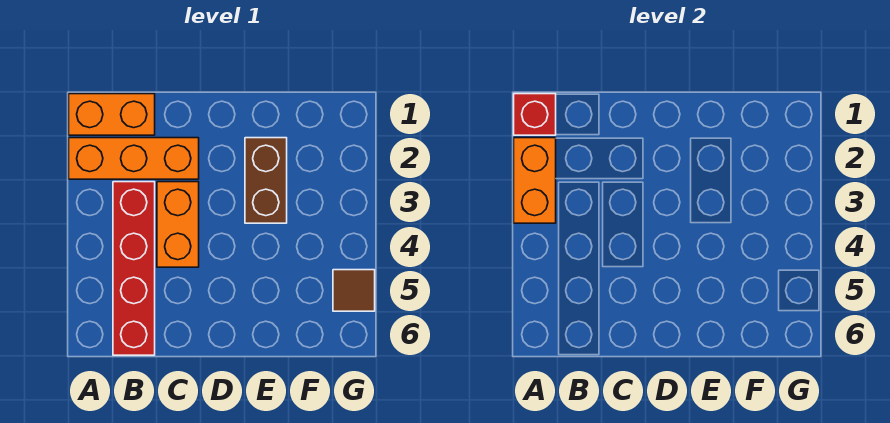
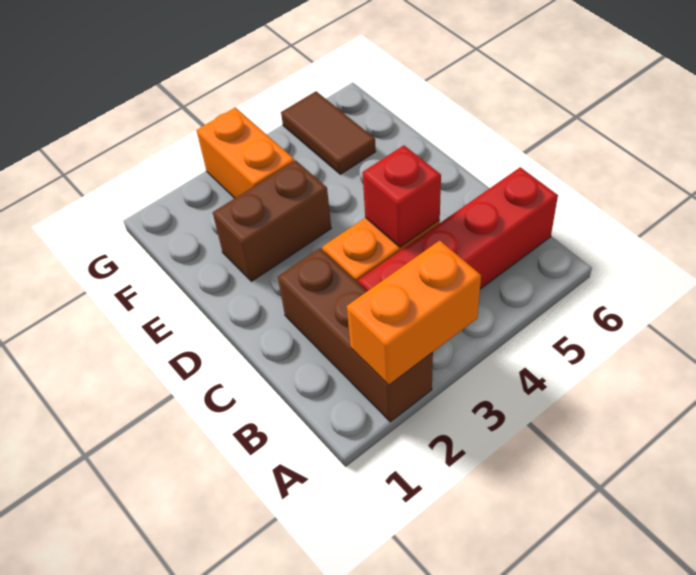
orange 1x2 brick [69,94,155,135] -> orange 1x2 brick moved to [197,108,295,198]
red 1x1 brick [514,94,556,135] -> red 1x1 brick moved to [362,145,441,247]
orange 1x3 brick [69,138,199,179] -> brown 1x3 brick [278,248,433,422]
brown 1x1 tile [333,270,375,311] -> brown 1x2 tile [281,91,376,174]

